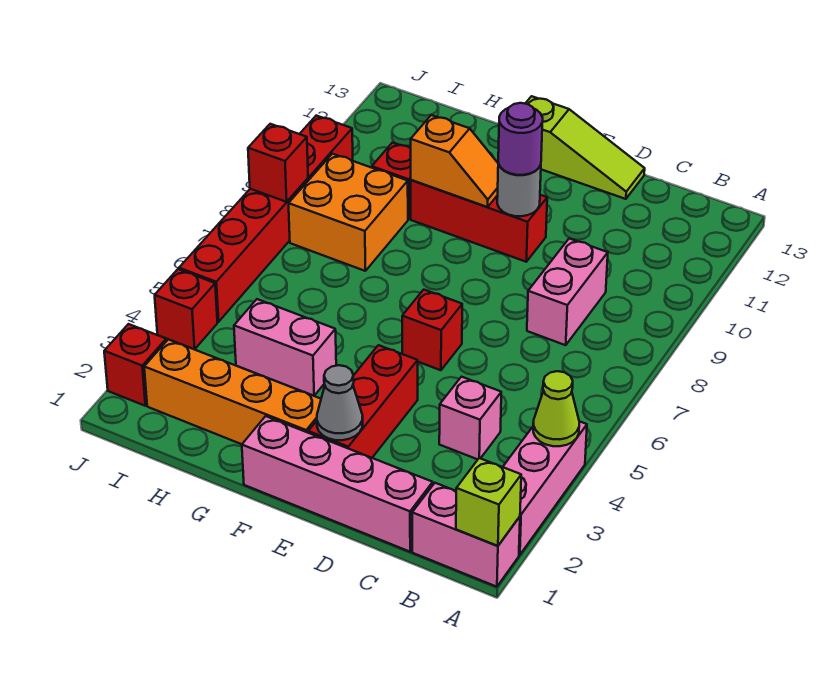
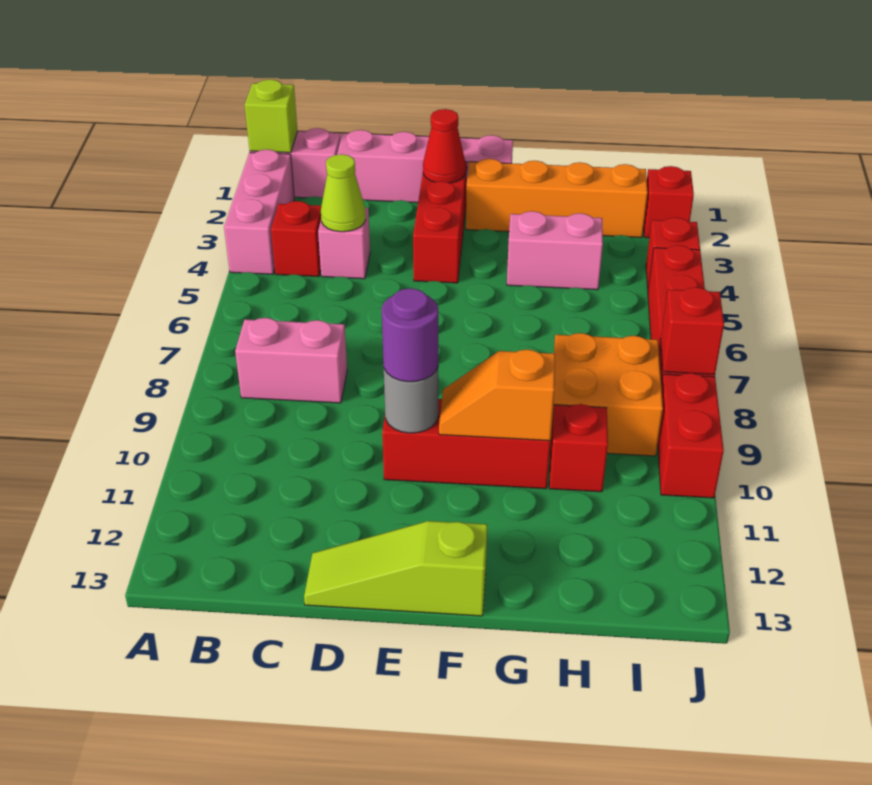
lime 1x1 cone [533,371,579,446] -> lime 1x1 cone moved to [321,154,366,232]
pink 1x2 brick [527,239,608,345] -> pink 1x2 brick turned to [235,318,347,403]
grey 1x1 cone [317,365,363,440] -> red 1x1 cone [423,109,466,183]
red 1x1 brick [402,290,462,370] -> red 1x1 brick moved to [271,201,321,277]

